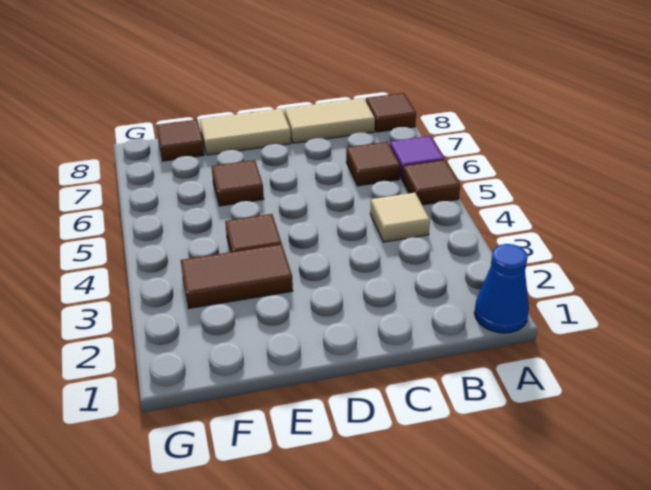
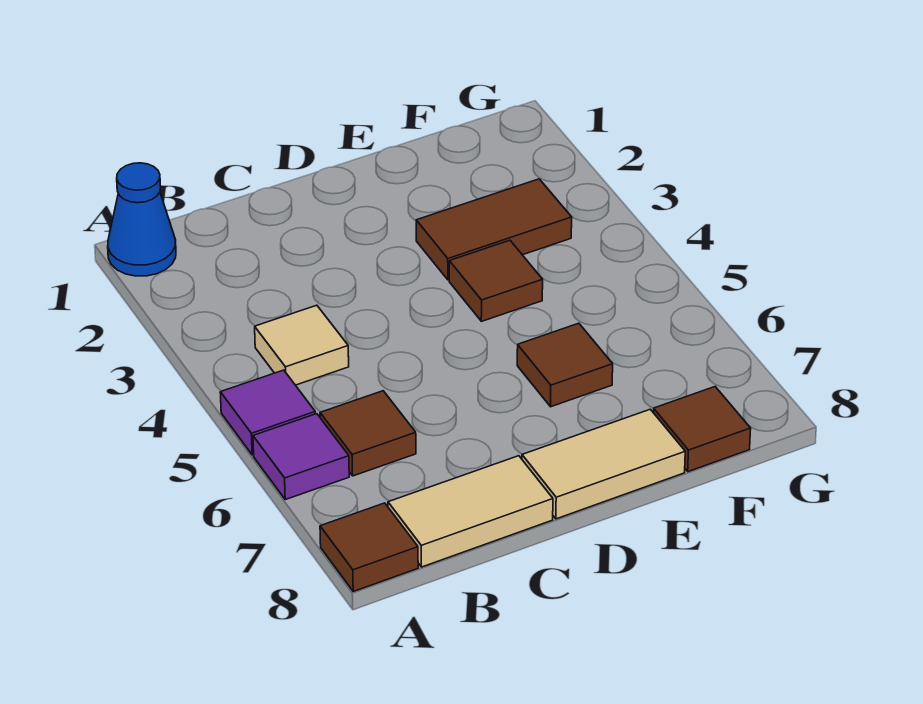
brown 1x1 tile [402,160,460,205] -> purple 1x1 tile [220,370,315,455]

